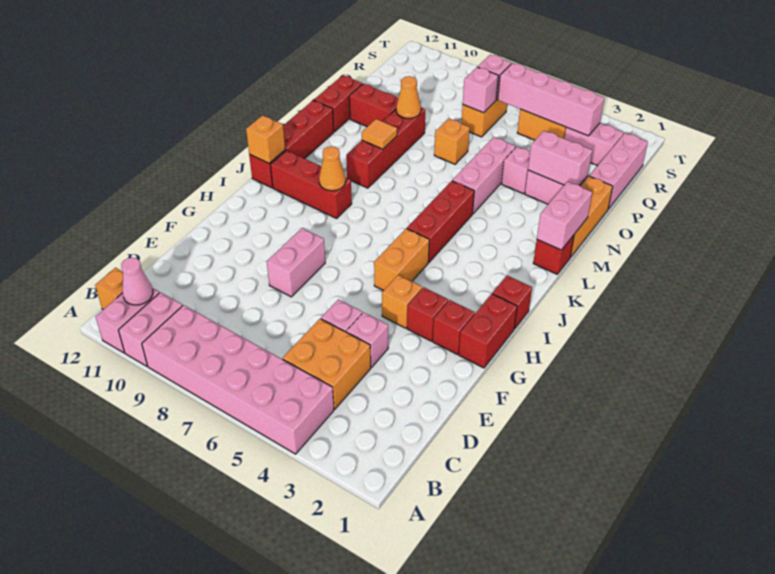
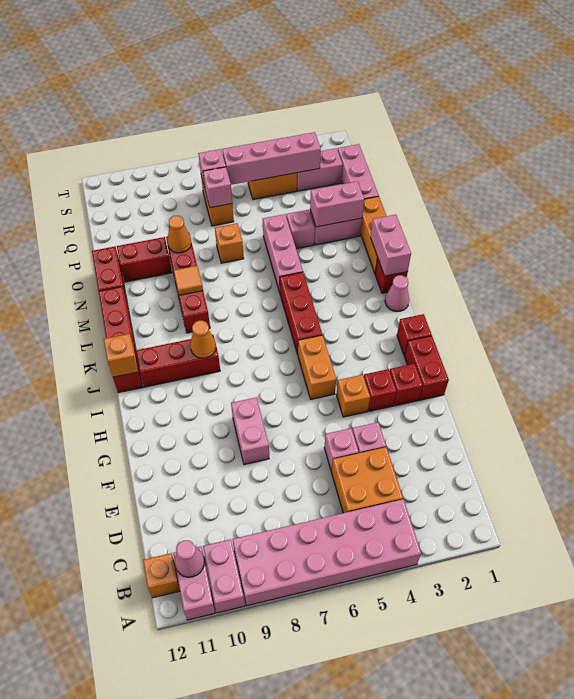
none -> pink 1x1 cone [385,275,409,312]

